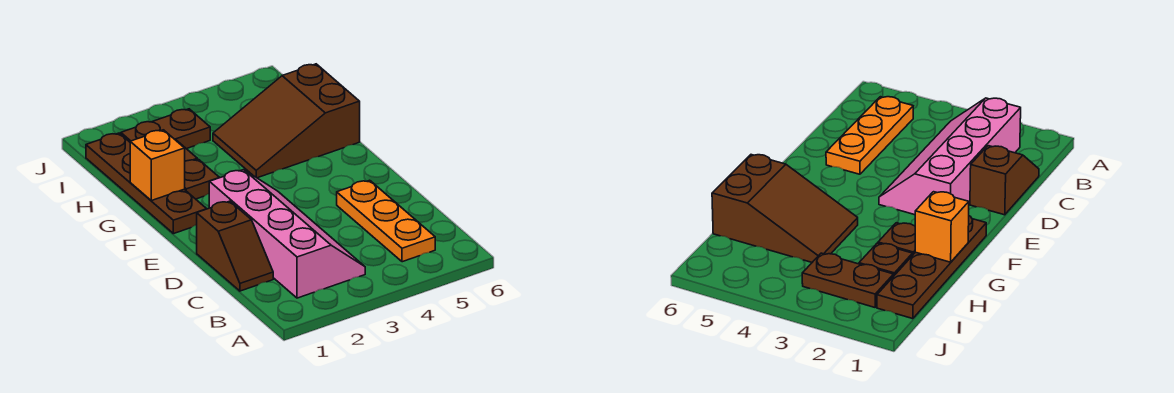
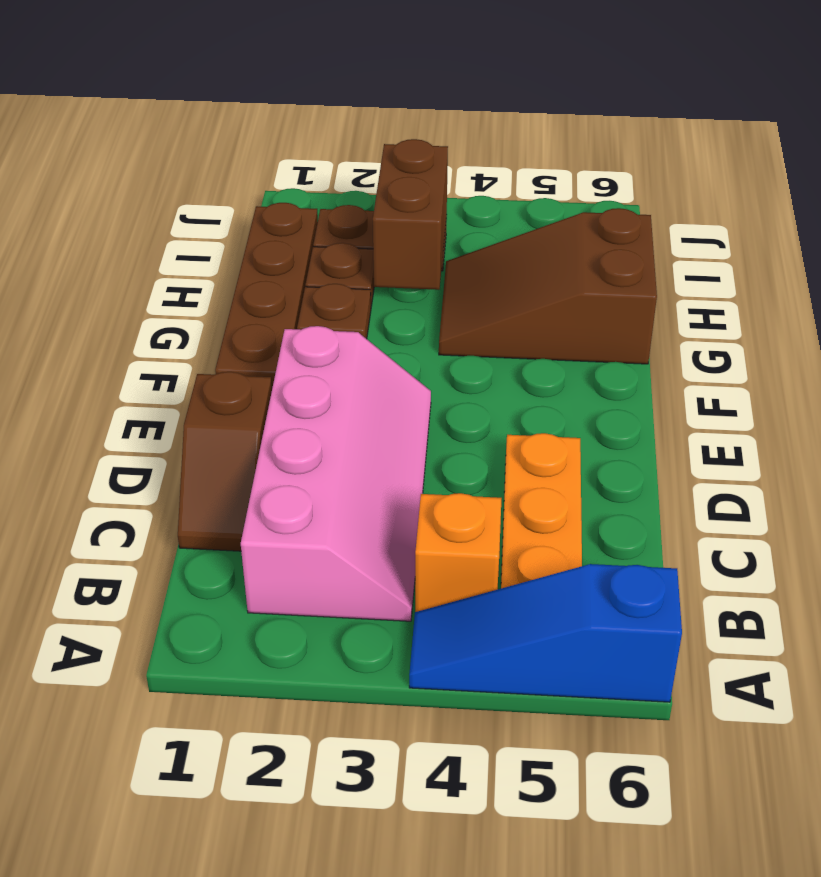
none -> blue 1x3 slope [409,564,682,702]
orange 1x1 brick [130,130,185,201] -> orange 1x1 brick moved to [415,493,502,612]
none -> brown 1x2 brick [373,139,448,290]

